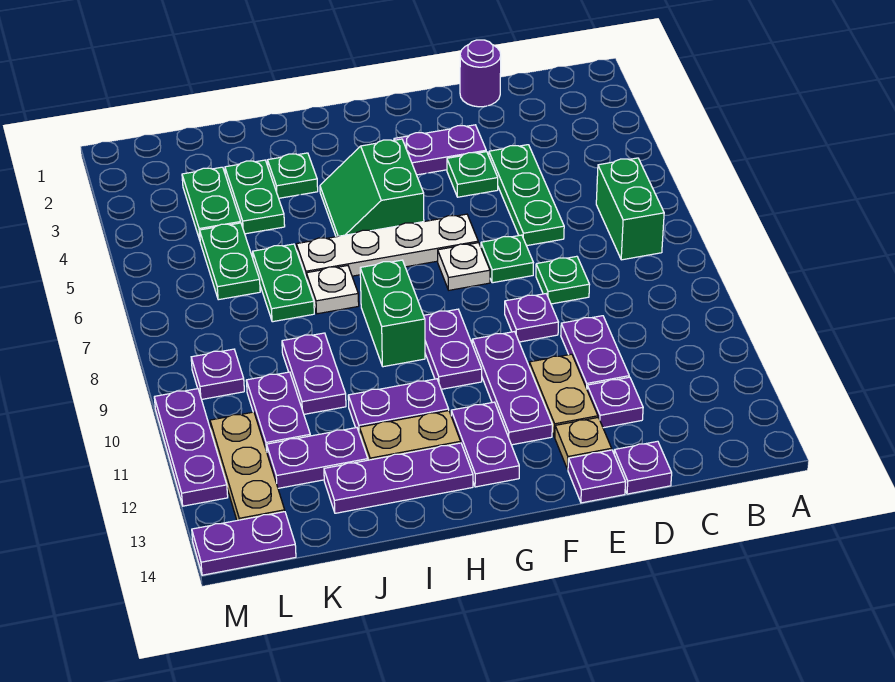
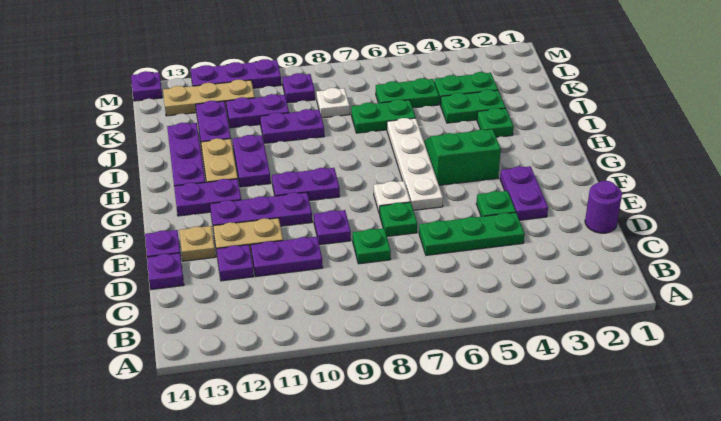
green 1x2 brick [596,158,664,260] -> none
green 1x2 brick [360,260,425,367] -> none
white 1x1 plate [306,266,359,314] -> white 1x1 plate moved to [316,88,350,118]
purple 1x2 plate [192,512,296,575] -> purple 1x1 plate [131,71,162,101]

